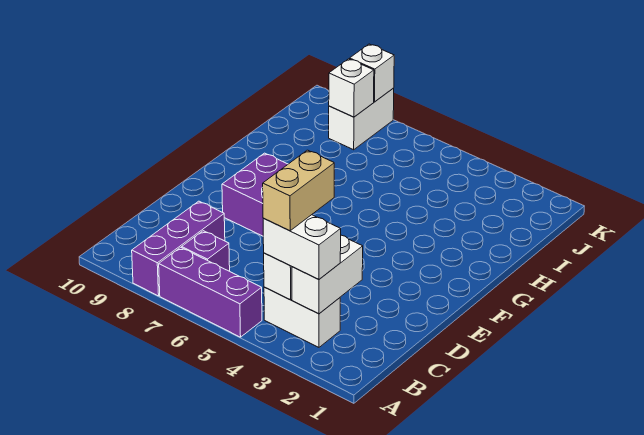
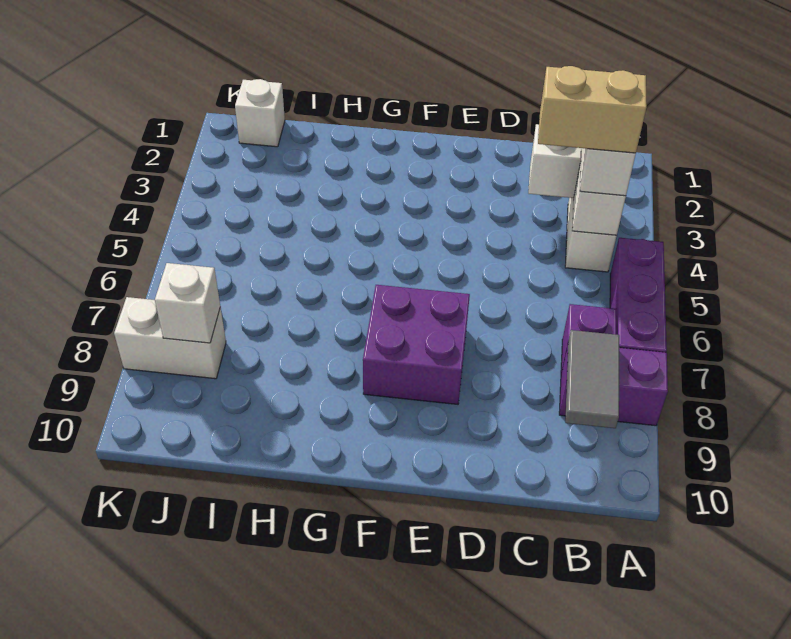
purple 1x3 brick [132,201,225,296] -> purple 1x2 brick [559,345,668,426]
none -> grey 1x2 tile [565,330,619,428]
white 1x1 brick [350,44,394,102] -> white 1x1 brick moved to [235,79,285,147]

